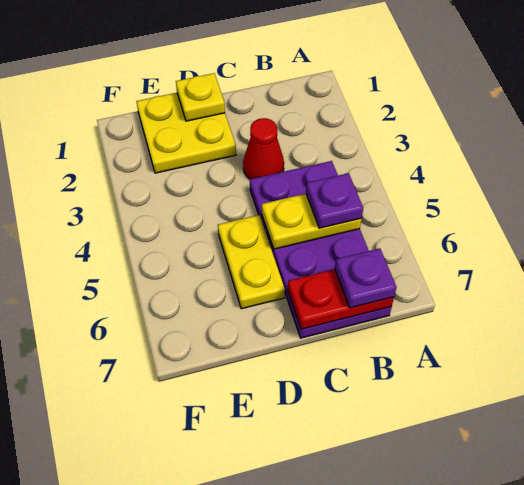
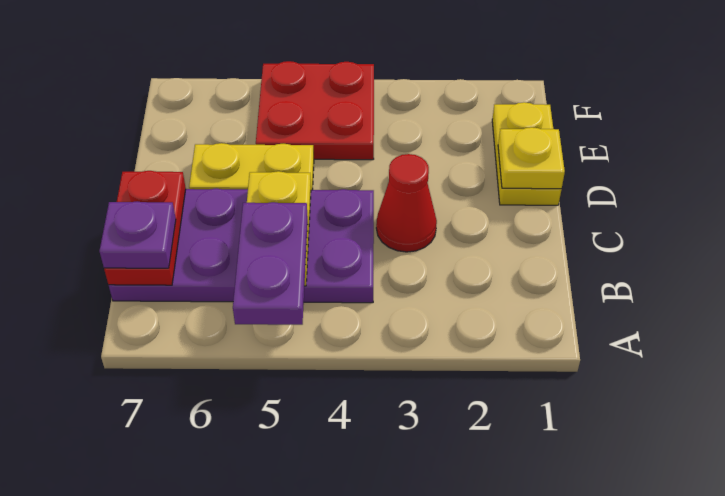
purple 1x1 plate [306,173,363,228] -> purple 1x2 plate [233,202,308,325]
yellow 2x2 plate [136,93,236,173] -> yellow 1x2 plate [492,102,561,205]
none -> red 2x2 plate [256,61,374,160]

